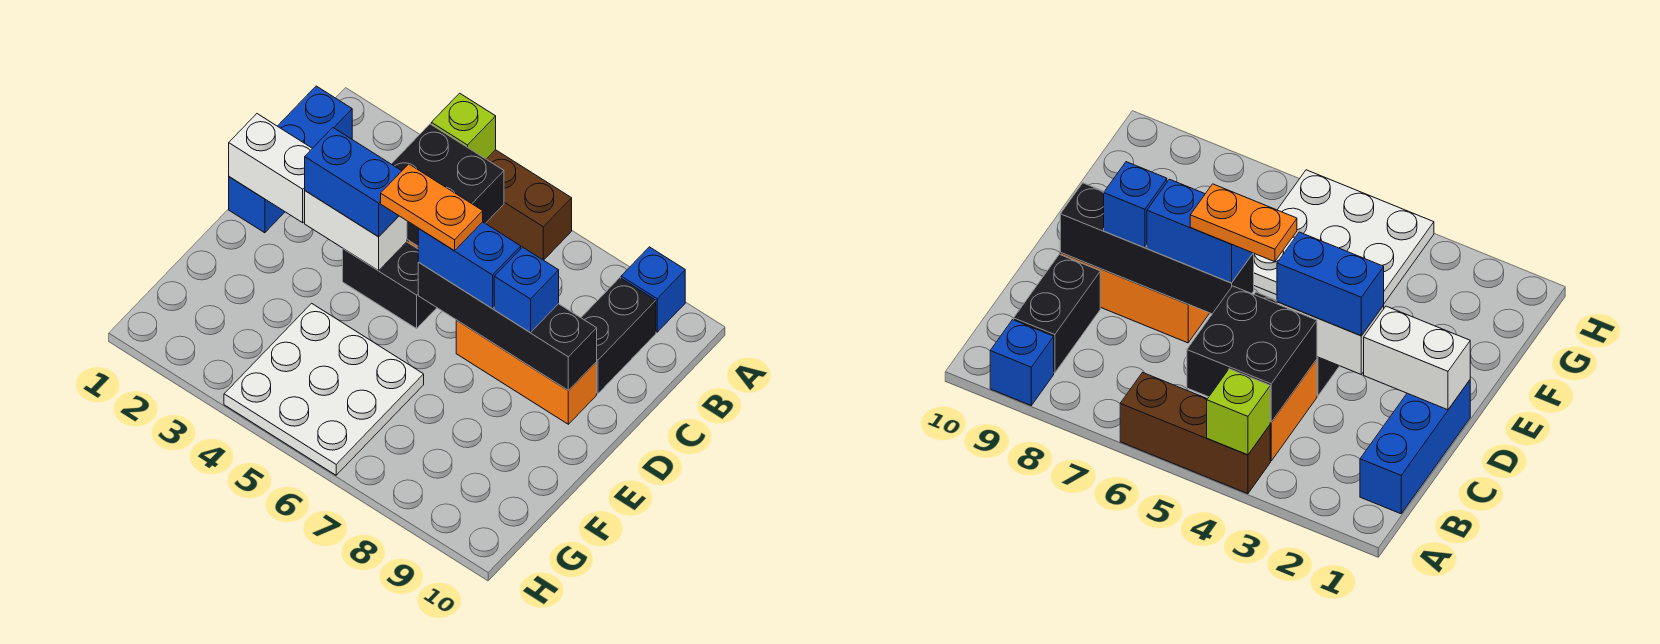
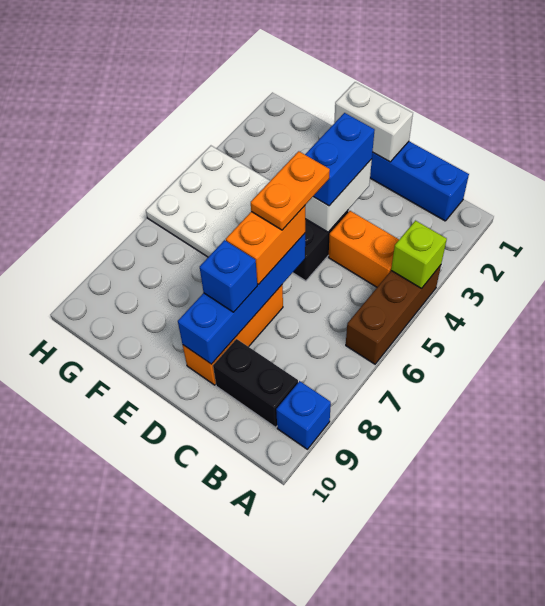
black 2x2 brick [392,124,504,246] -> none
white 1x2 brick [229,114,312,223] -> white 1x2 brick turned to [334,82,413,162]
black 1x4 brick [418,263,597,391] -> blue 1x4 brick [178,234,305,364]
blue 1x2 brick [418,222,521,309] -> orange 1x2 brick [226,206,305,284]

